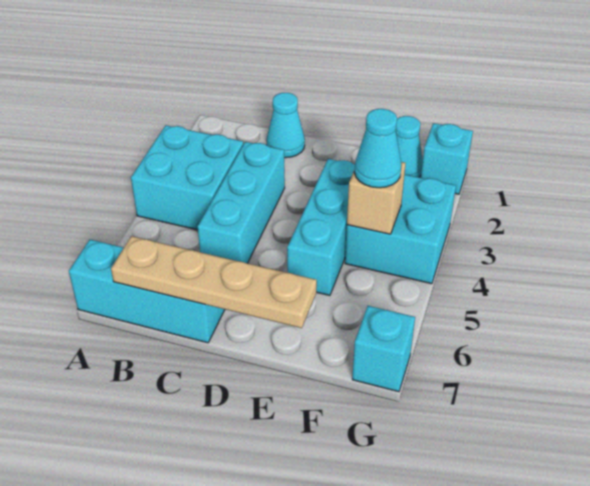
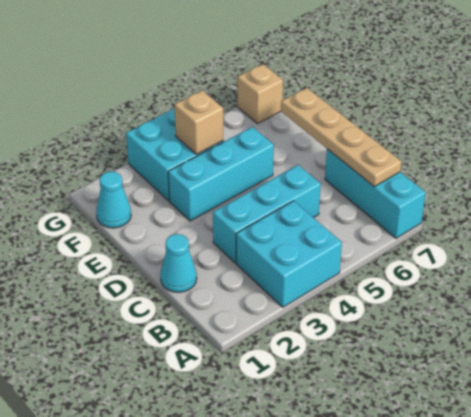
cyan 1x1 cone [354,109,402,188] -> none
cyan 1x1 brick [421,123,473,194] -> none
cyan 1x1 brick [352,306,415,392] -> tan 1x1 brick [238,64,283,124]

